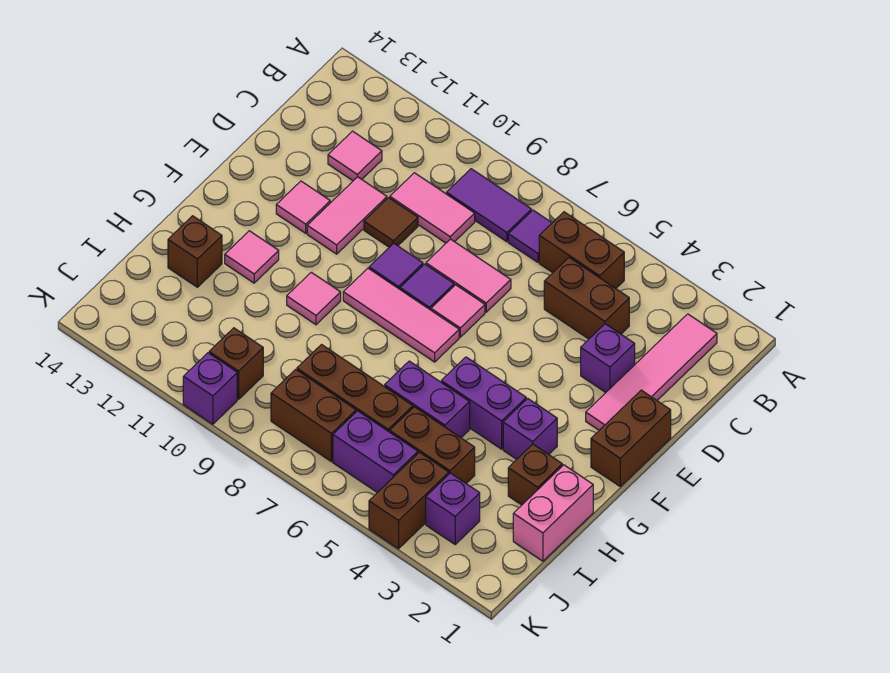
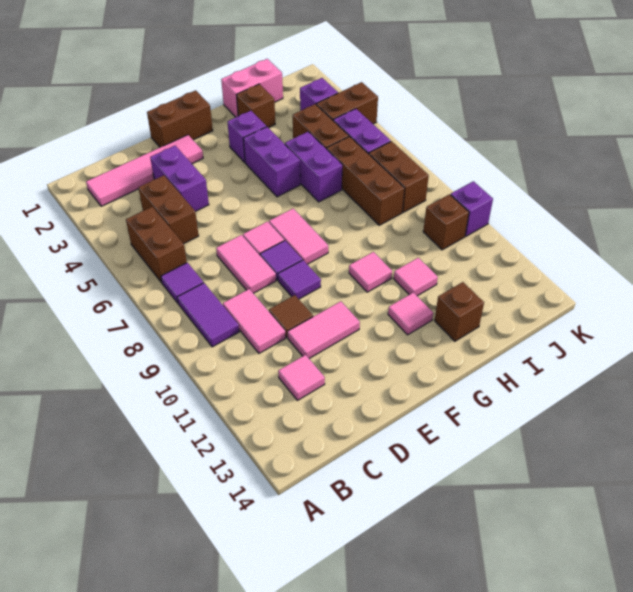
purple 1x1 brick [581,324,635,393] -> purple 1x2 brick [150,146,209,212]
pink 1x1 tile [276,181,330,233] -> pink 1x1 tile moved to [394,258,438,296]
pink 1x3 tile [343,268,459,362] -> pink 1x2 tile [269,208,328,264]

